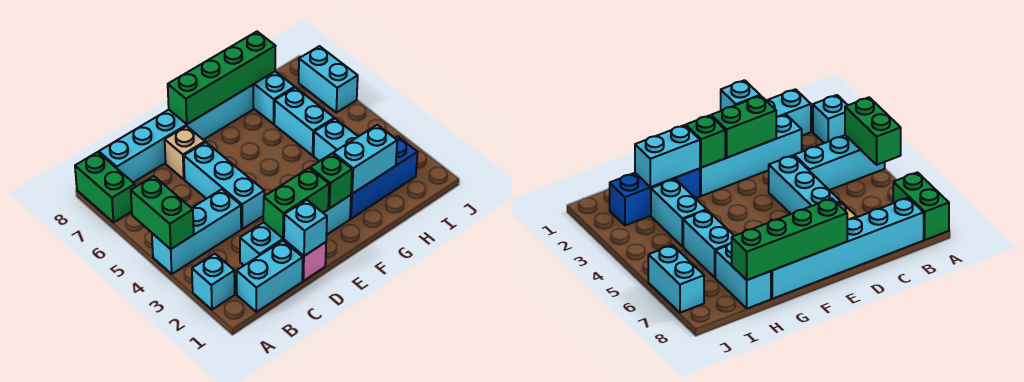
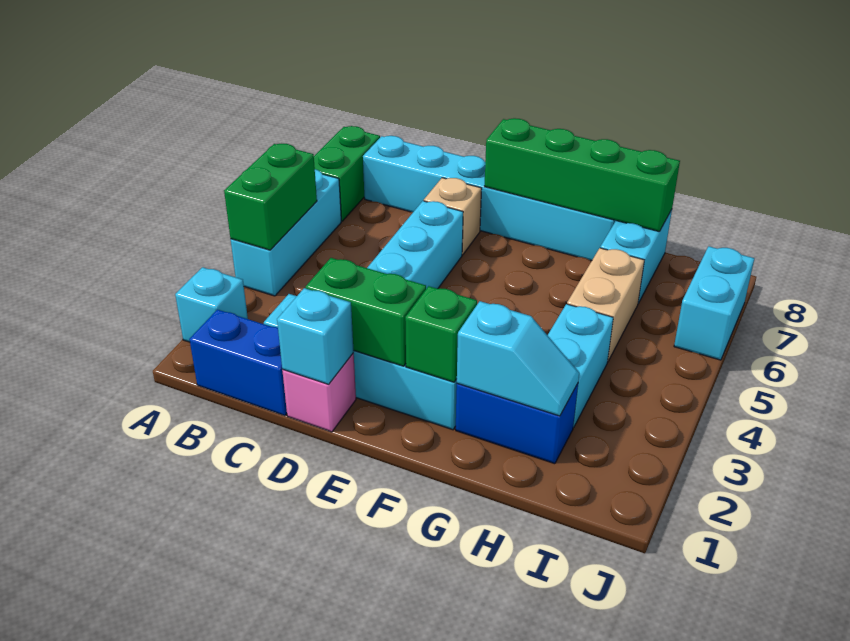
cyan 1x3 brick [152,189,241,274] -> cyan 1x3 brick turned to [231,169,341,296]
cyan 1x2 brick [237,241,303,312] -> blue 1x2 brick [189,310,287,416]
blue 1x3 brick [350,137,418,219] -> blue 1x2 brick [456,384,578,464]
cyan 1x2 brick [333,125,397,194] -> cyan 1x2 slope [456,301,579,416]
cyan 1x2 brick [274,87,334,155] -> tan 1x2 brick [567,248,644,361]

